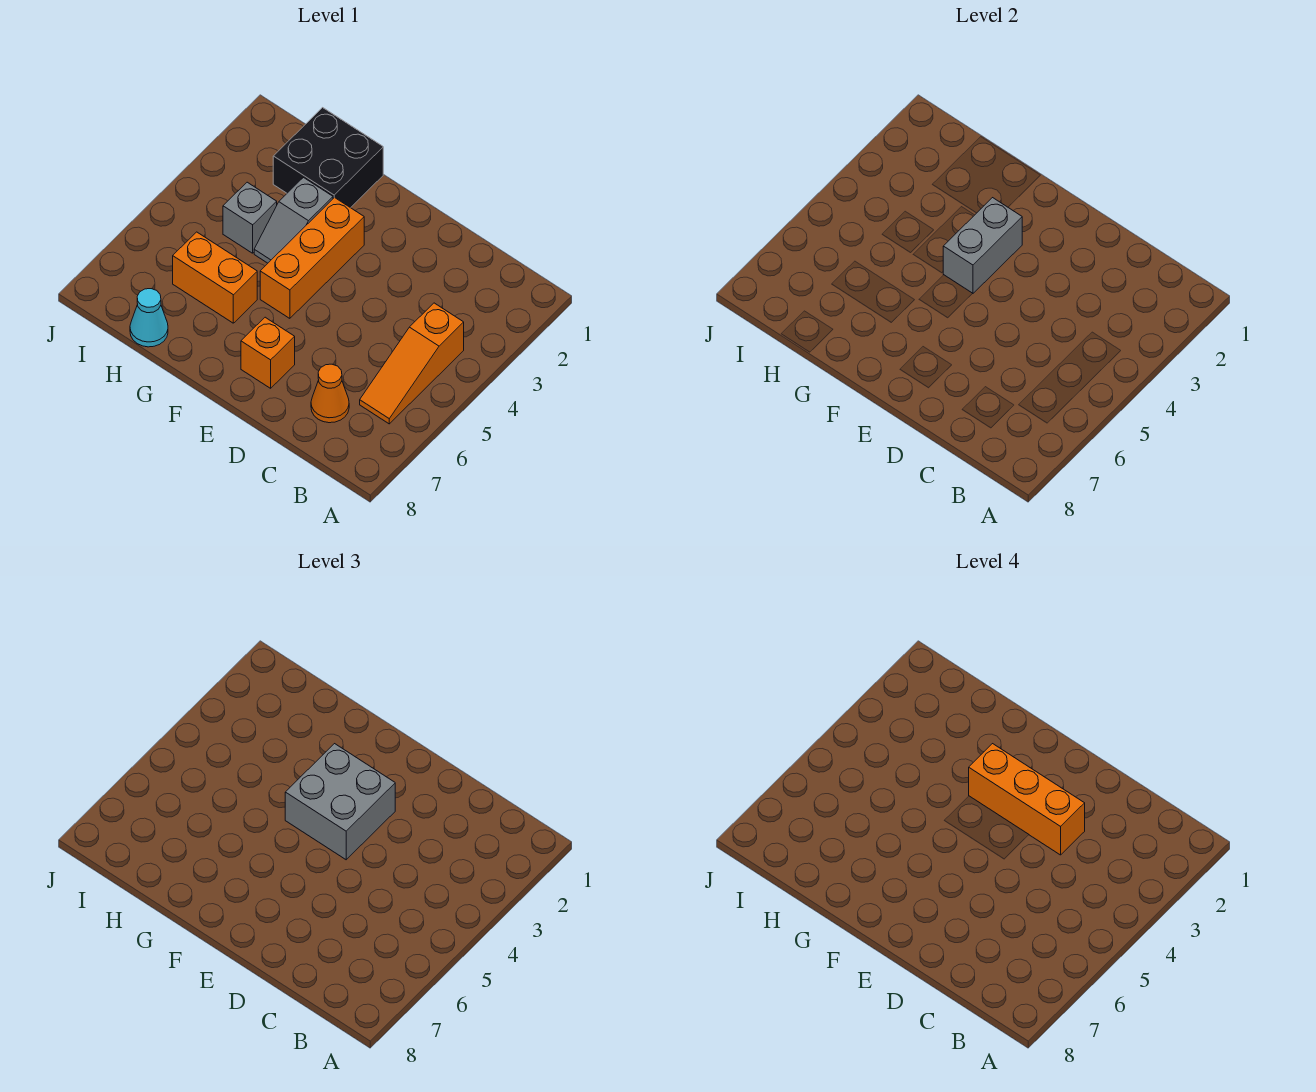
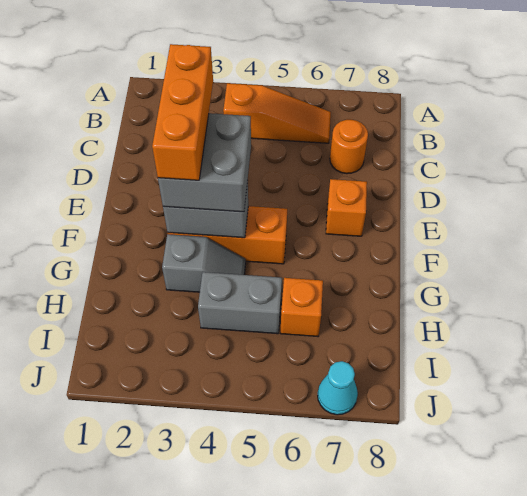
orange 1x1 cone [311,364,349,423] -> orange 1x1 round brick [330,120,368,174]
black 2x2 brick [273,108,383,208] -> none
orange 1x2 brick [173,232,257,323] -> orange 1x1 brick [281,278,323,336]
grey 1x1 brick [223,182,277,253] -> grey 1x2 brick [198,272,282,334]
cyan 1x1 cone [130,289,168,347] -> cyan 1x1 cone moved to [318,361,358,415]

